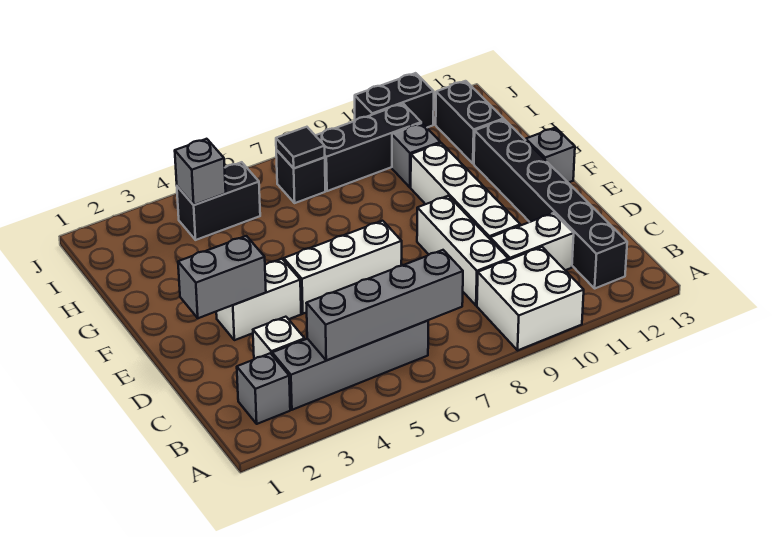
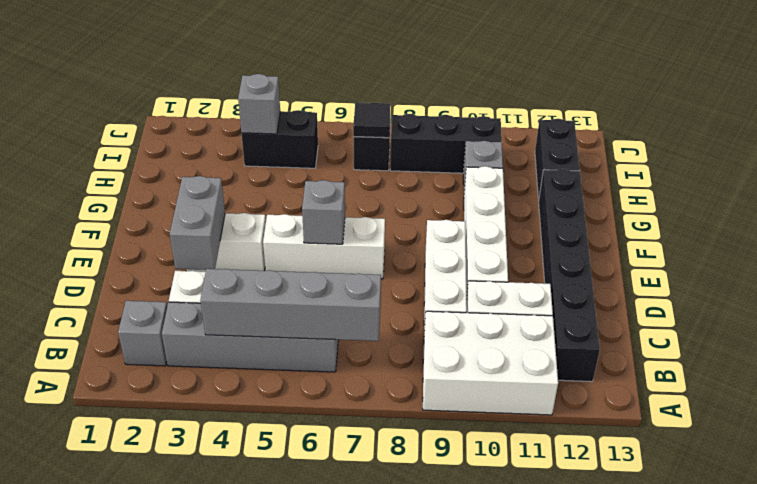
white 2x2 brick [477,247,584,350] -> white 2x3 brick [423,311,558,415]
grey 1x2 brick [178,236,266,318] -> grey 1x2 brick turned to [170,176,225,270]
grey 1x1 brick [526,128,575,183] -> grey 1x1 brick moved to [302,180,345,244]
black 1x2 brick [355,73,434,127] -> none

